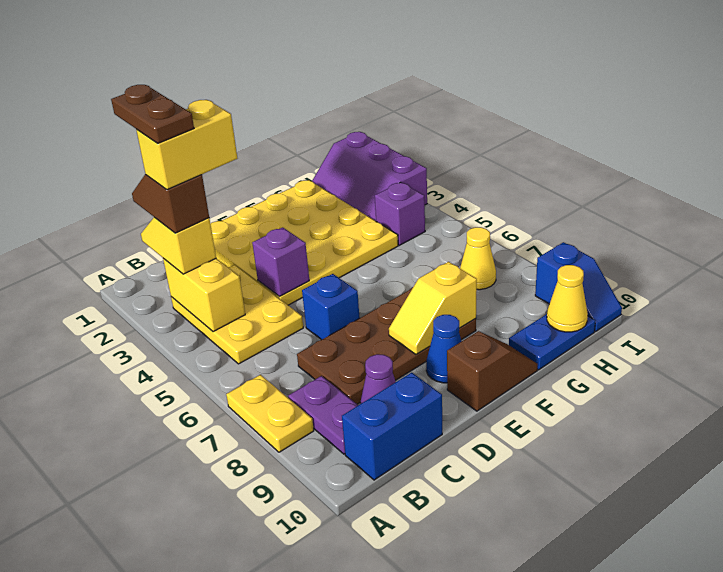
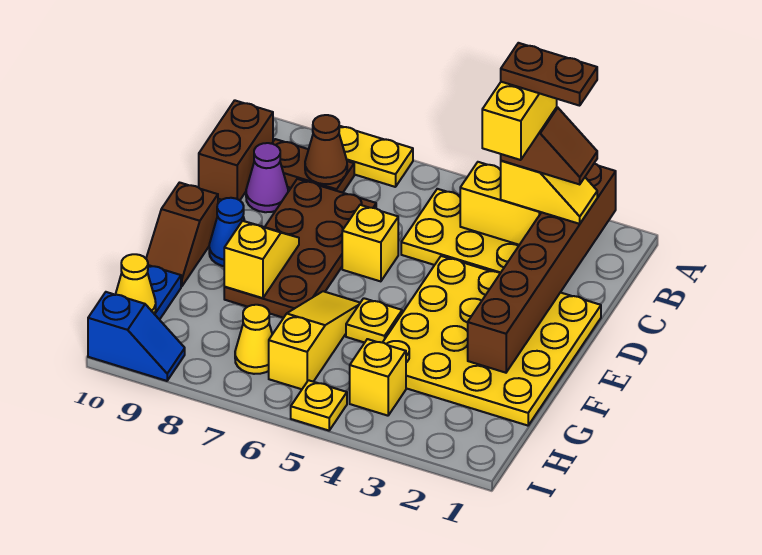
none -> brown 1x6 brick [468,164,616,373]
purple 1x2 plate [288,376,358,454] -> brown 1x2 plate [272,139,354,193]
none -> brown 1x1 cone [305,115,347,184]
blue 1x2 brick [342,373,442,480] -> brown 1x2 brick [199,100,273,200]
purple 1x1 brick [252,228,309,296] -> none
blue 1x1 brick [302,274,359,340] -> yellow 1x1 brick [342,205,398,281]
none -> yellow 1x1 plate [346,298,402,343]
none -> yellow 1x3 slope [269,291,360,389]
purple 2x3 slope [312,132,427,221] -> none
purple 1x1 brick [375,182,425,245] -> yellow 1x1 brick [350,339,406,416]
none -> yellow 1x1 plate [291,380,347,431]
blue 1x2 slope [535,242,622,332] -> blue 1x2 slope turned to [88,292,185,381]

